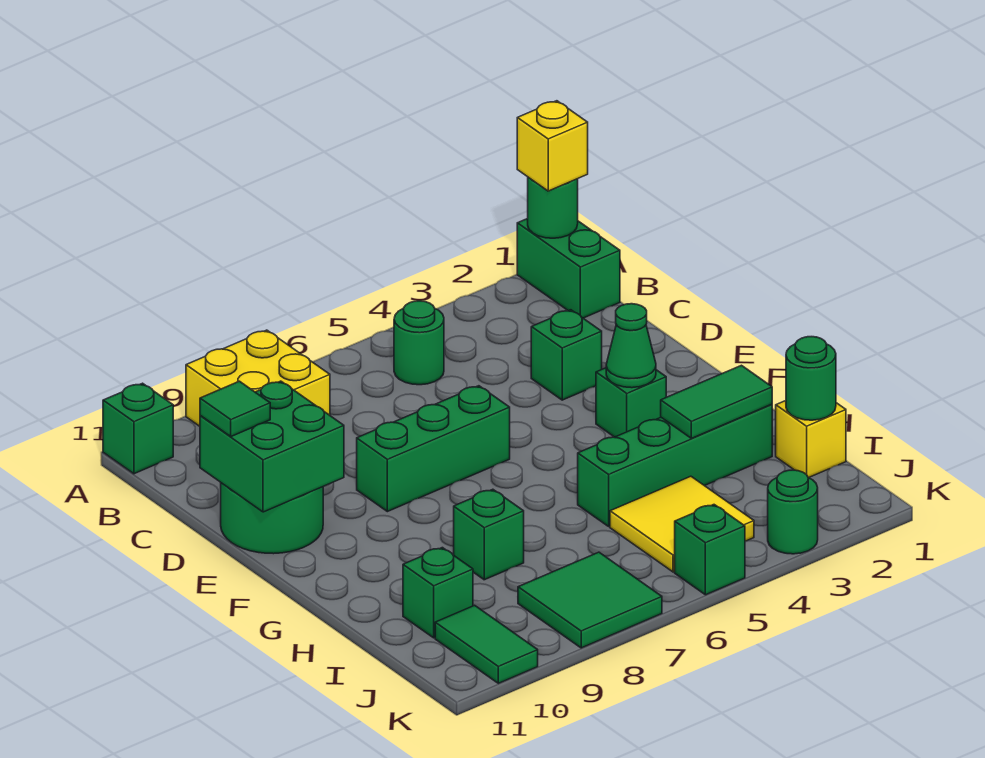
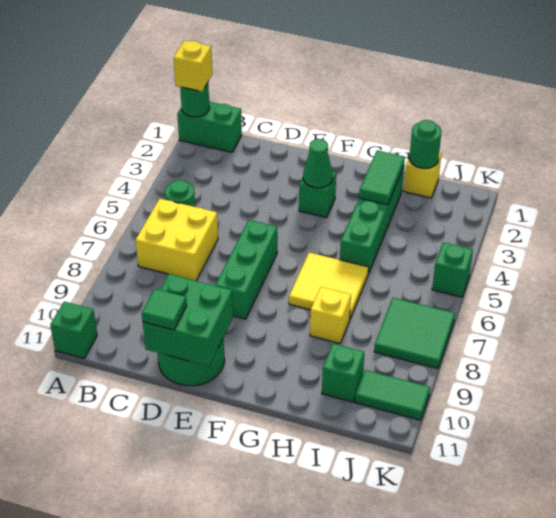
yellow 2x2 brick [186,330,330,426] -> yellow 2x2 brick moved to [136,199,218,281]
green 1x1 brick [531,310,602,400] -> none
green 1x1 brick [454,489,524,580] -> yellow 1x1 brick [310,287,351,343]
yellow 2x2 tile [610,476,754,572] -> yellow 2x2 tile moved to [289,253,369,319]
green 1x1 round brick [768,470,818,554] -> none

